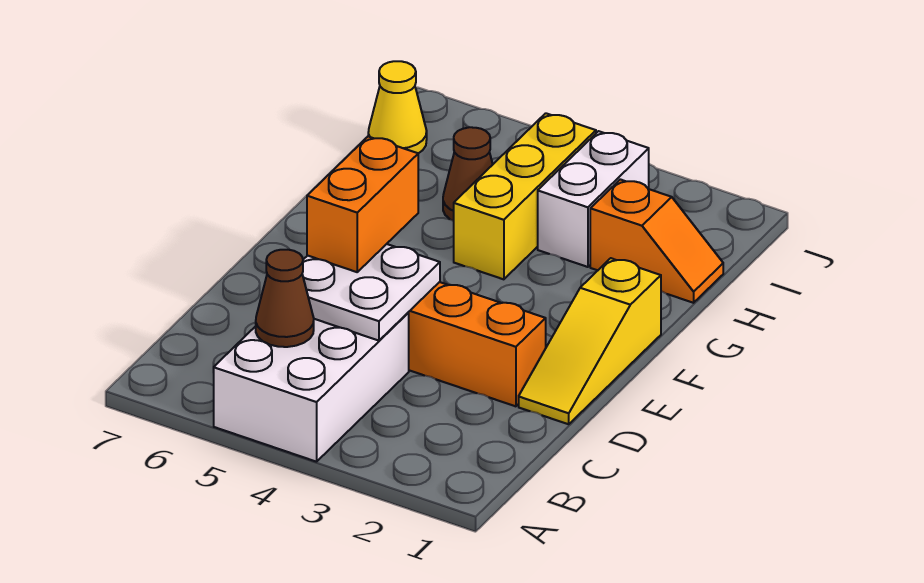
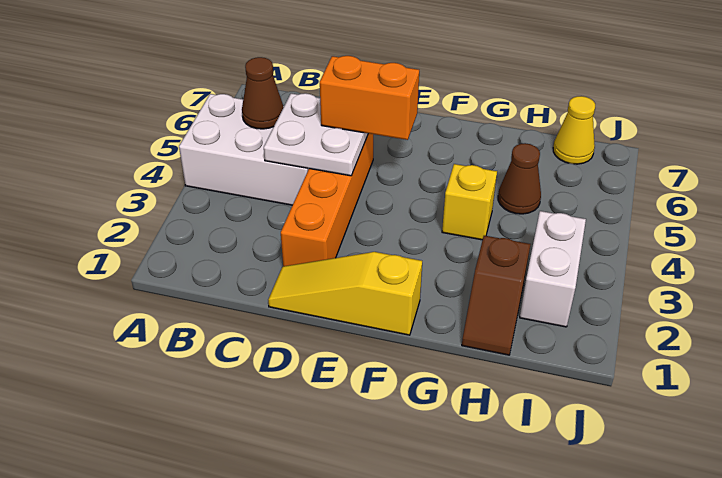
yellow 1x3 brick [454,113,596,279] -> yellow 1x1 brick [442,164,497,240]
orange 1x2 slope [590,179,723,303] -> brown 1x2 slope [462,236,531,355]
white 1x2 brick [538,131,649,267] -> white 1x2 brick turned to [520,211,586,327]

